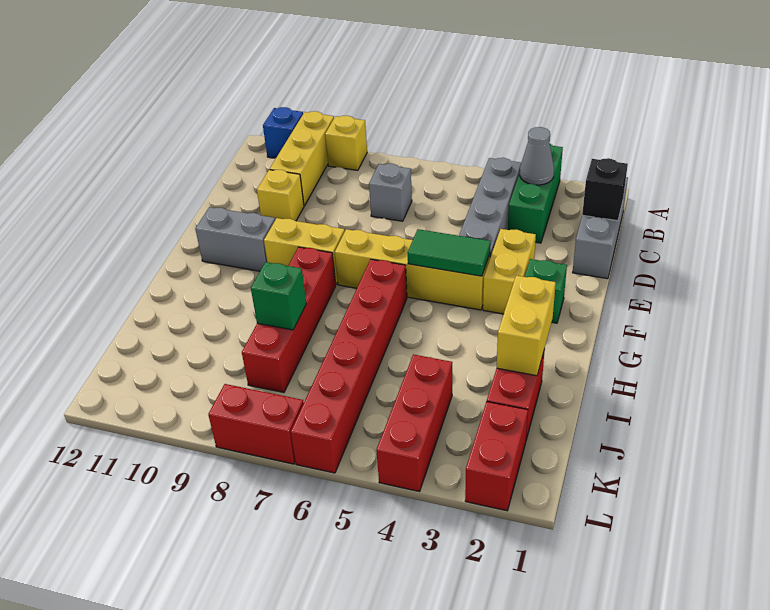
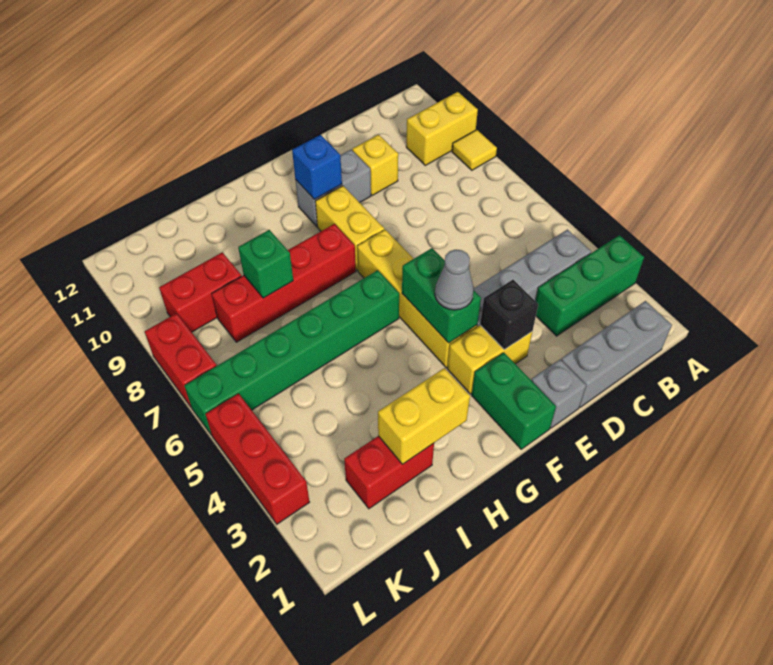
yellow 1x1 brick [325,116,367,170] -> yellow 1x1 tile [452,130,497,170]
yellow 1x3 brick [270,111,334,206] -> yellow 1x2 brick [406,92,478,165]
blue 1x1 brick [263,107,303,158] -> blue 1x1 brick moved to [292,135,342,199]
grey 1x1 cone [520,127,554,185] -> grey 1x1 cone moved to [435,250,474,310]
black 1x1 brick [582,158,628,221] -> black 1x1 brick moved to [480,280,538,350]
grey 1x1 brick [369,164,412,221] -> grey 1x1 brick moved to [531,359,586,428]
green 1x1 brick [525,259,567,323] -> green 1x2 brick [472,353,556,449]
green 1x2 tile [408,229,491,276] -> green 1x2 brick [402,248,481,343]
grey 1x2 brick [195,207,275,271] -> grey 1x2 brick turned to [295,150,371,227]
red 1x6 brick [291,259,407,473] -> green 1x6 brick [184,270,399,435]
red 1x3 brick [376,354,452,492] -> red 1x3 brick turned to [206,394,309,524]
red 1x2 brick [465,402,528,511] -> red 1x2 brick moved to [159,253,241,332]

